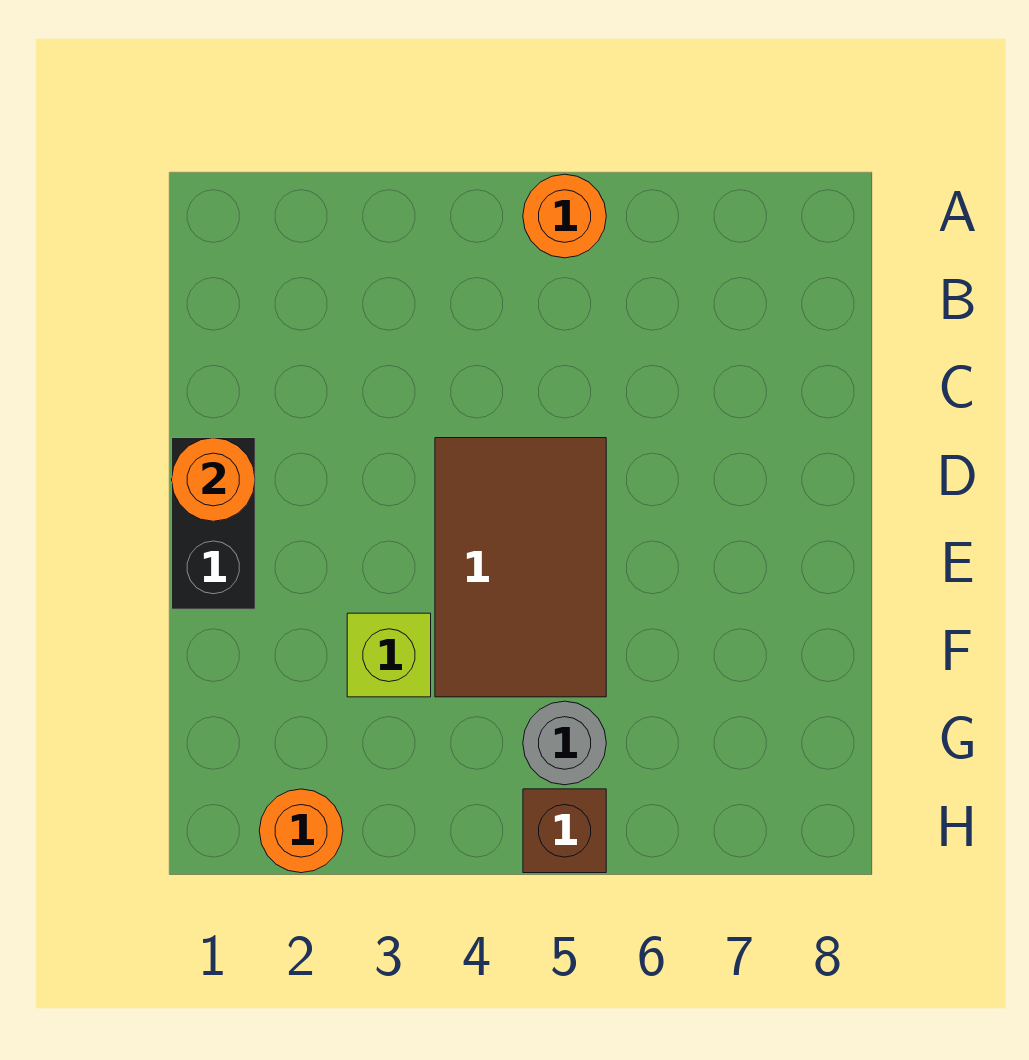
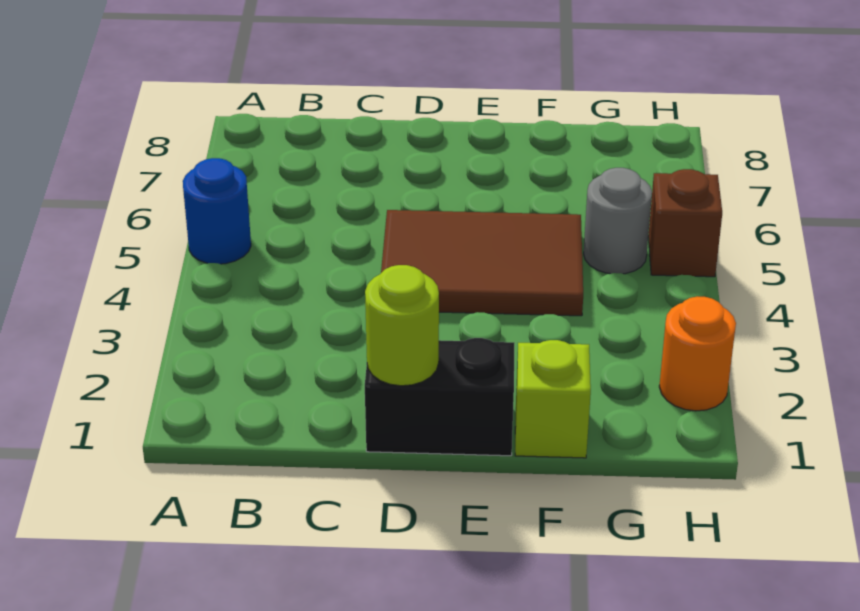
orange 1x1 round brick [523,174,606,258] -> blue 1x1 round brick [183,158,251,264]
orange 1x1 round brick [172,438,255,521] -> lime 1x1 round brick [365,265,439,386]
lime 1x1 brick [347,613,431,697] -> lime 1x1 brick moved to [515,340,591,458]

